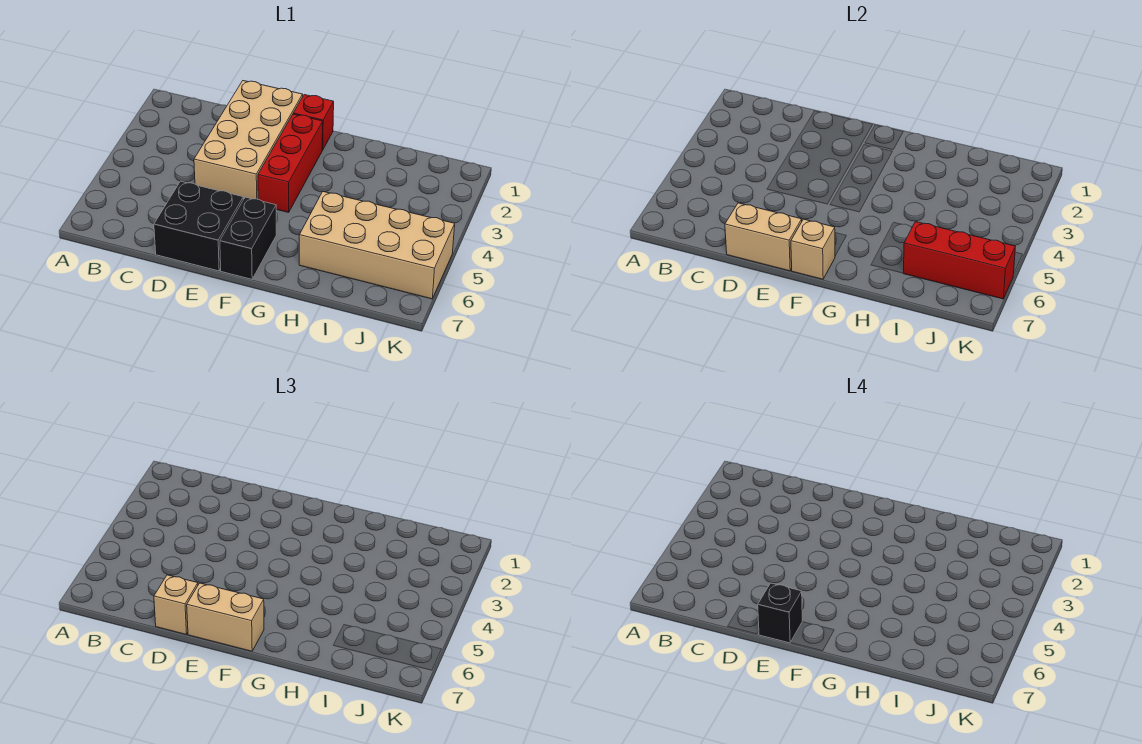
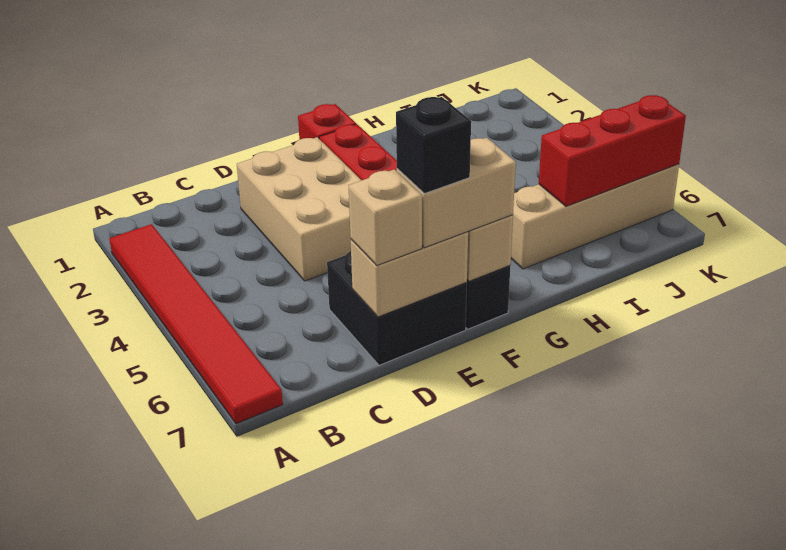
none -> red 1x6 tile [109,224,283,424]
tan 2x4 brick [194,81,303,199] -> tan 2x3 brick [237,137,362,281]
tan 2x4 brick [299,192,455,299] -> tan 1x4 brick [511,164,679,269]

